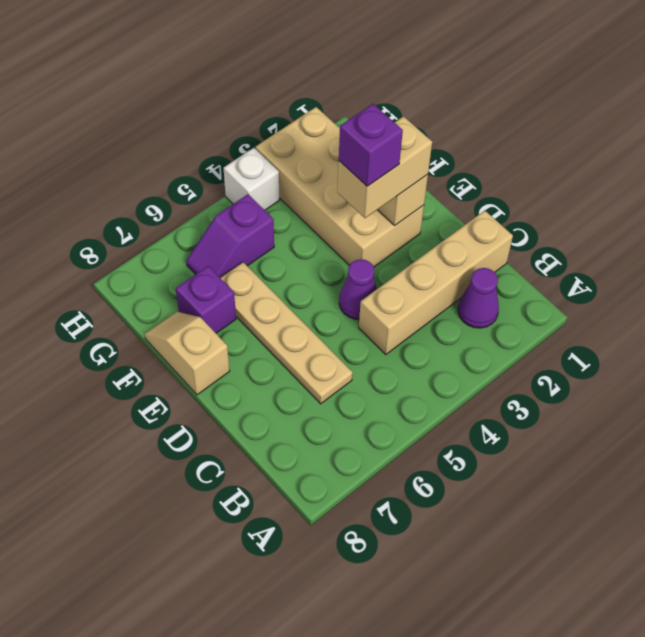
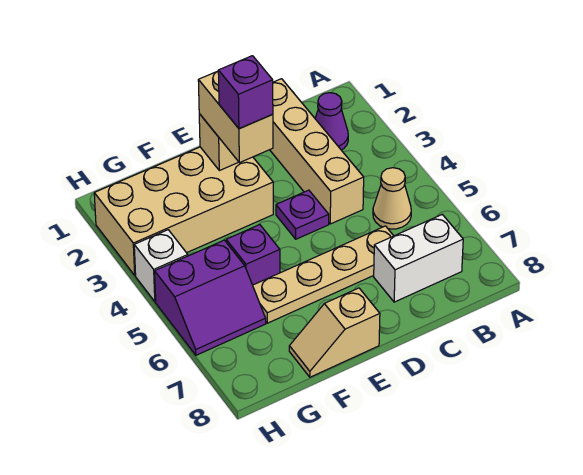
none -> tan 1x1 cone [373,168,411,229]
none -> white 1x2 brick [374,215,463,302]
purple 1x1 cone [339,259,377,319] -> purple 1x1 plate [276,190,329,239]
purple 1x1 brick [176,266,236,333] -> purple 1x1 brick moved to [226,225,280,285]
purple 1x2 slope [186,194,274,277] -> purple 2x2 slope [155,240,266,355]

